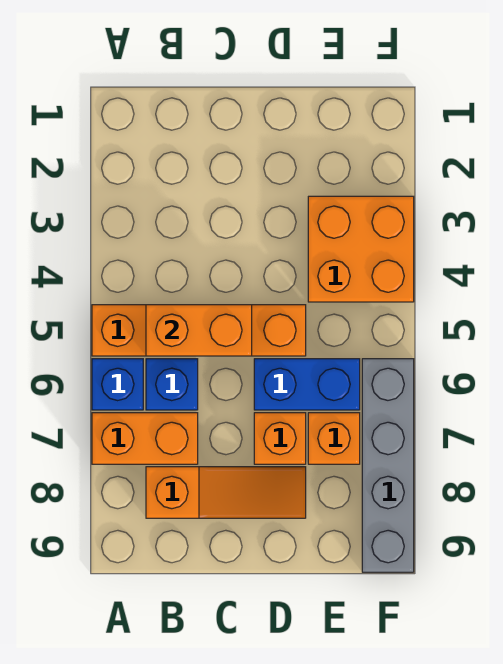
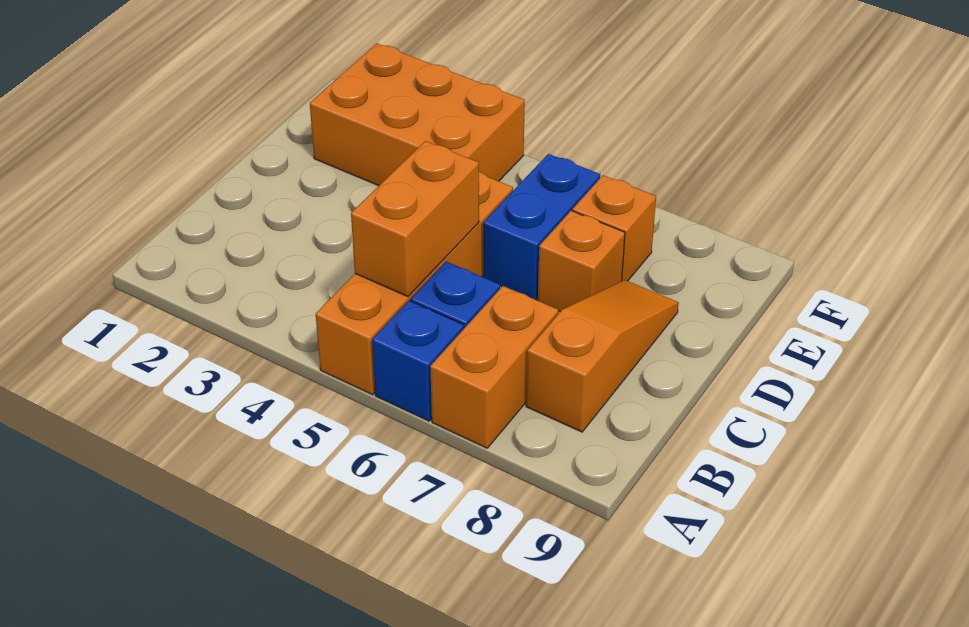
orange 2x2 brick [308,196,414,302] -> orange 2x3 brick [310,43,525,186]
grey 1x4 brick [362,359,414,572] -> none

